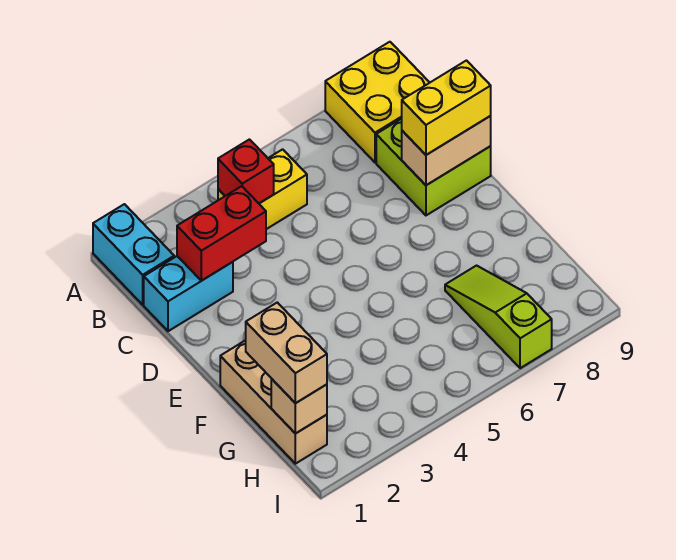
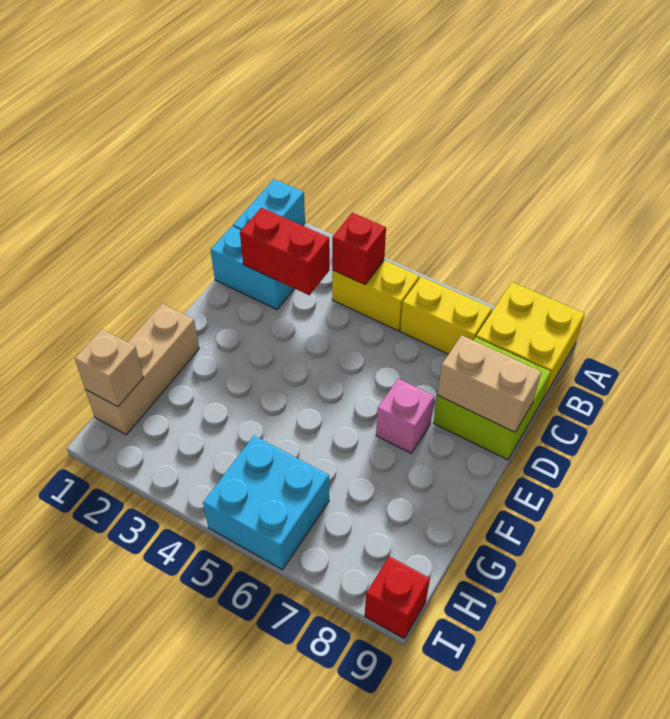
yellow 1x2 brick [402,61,491,155] -> yellow 1x2 brick moved to [400,277,492,354]
none -> pink 1x1 brick [376,379,434,453]
tan 1x2 brick [246,302,327,403] -> none
lime 1x3 slope [445,266,552,368] -> none
none -> cyan 2x2 brick [203,436,329,570]
none -> red 1x1 brick [365,556,430,638]

